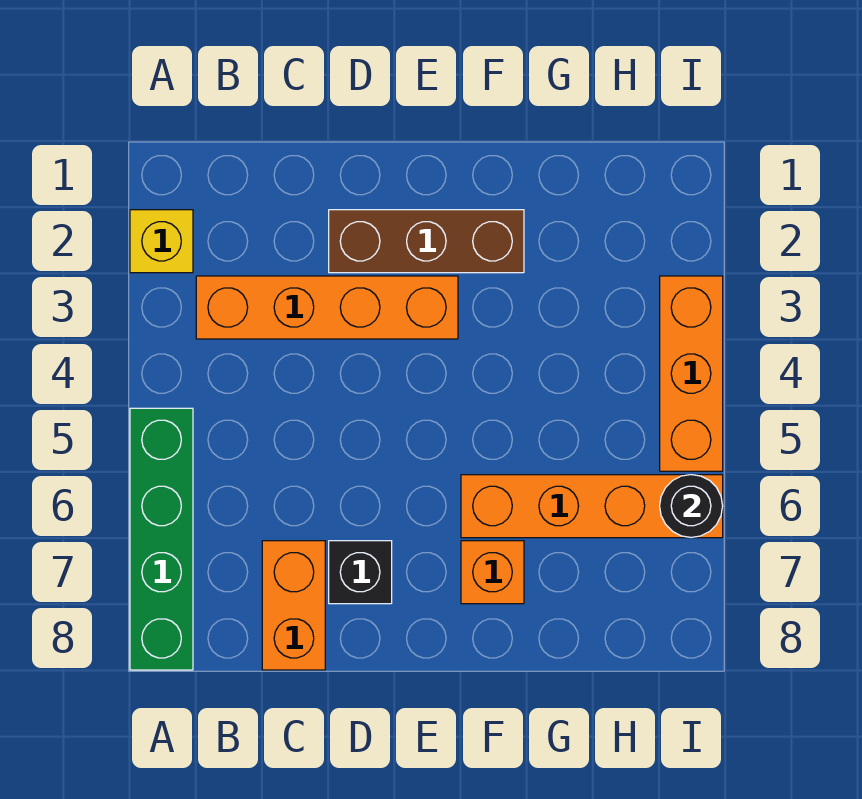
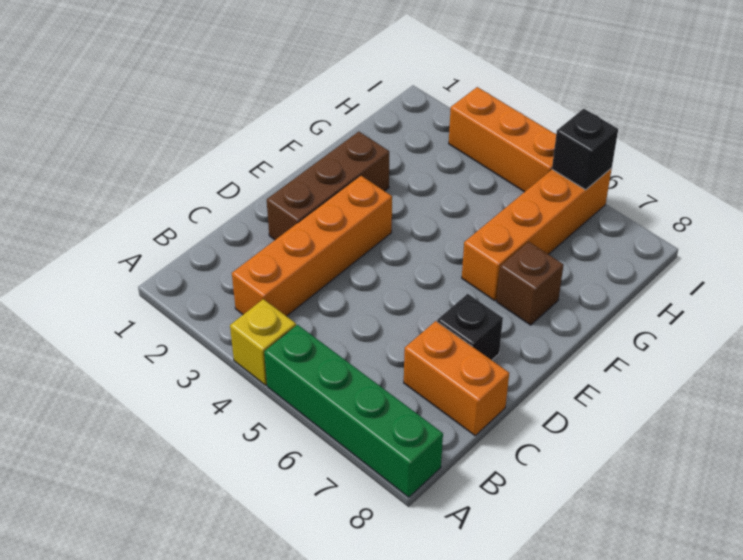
yellow 1x1 brick [130,210,193,273] -> yellow 1x1 brick moved to [230,299,296,385]
orange 1x1 brick [461,541,524,604] -> brown 1x1 brick [497,242,563,325]
black 1x1 round brick [660,475,723,538] -> black 1x1 brick [552,109,618,190]

